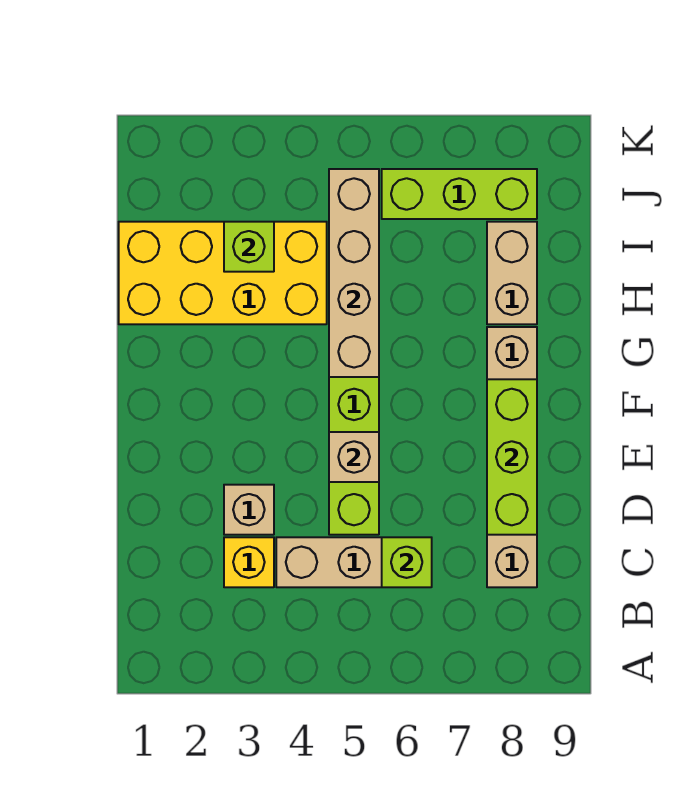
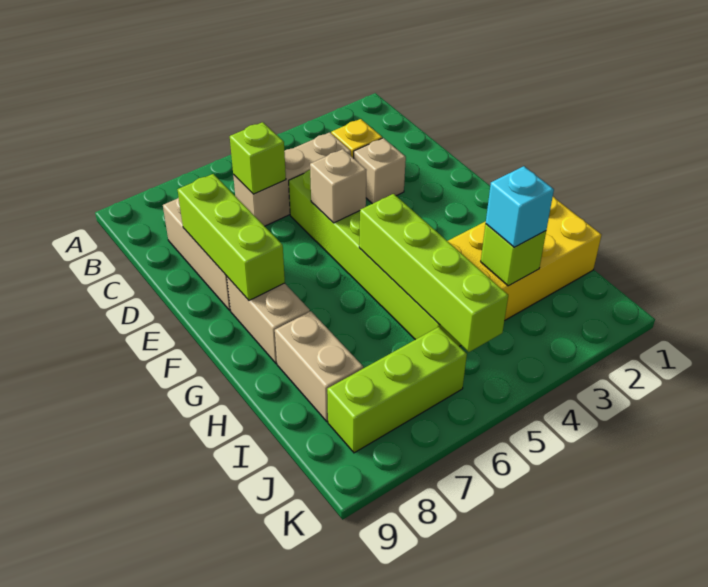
tan 1x4 brick [329,169,379,377] -> lime 1x4 brick [359,194,508,352]
none -> cyan 1x1 brick [486,166,554,247]

